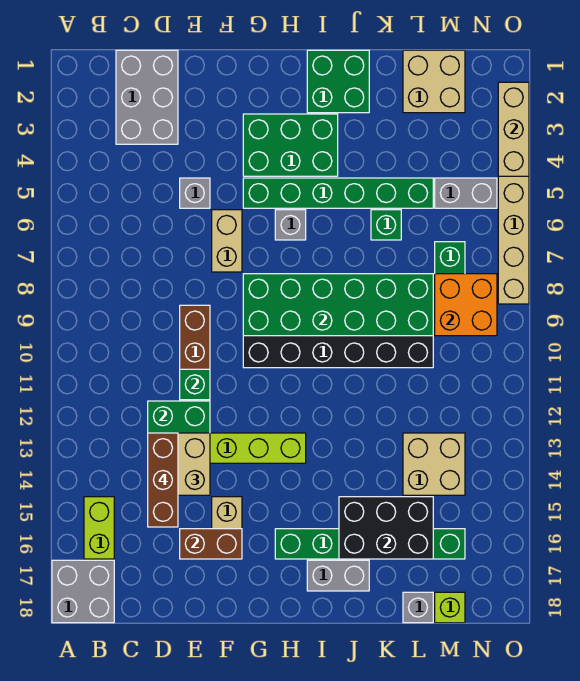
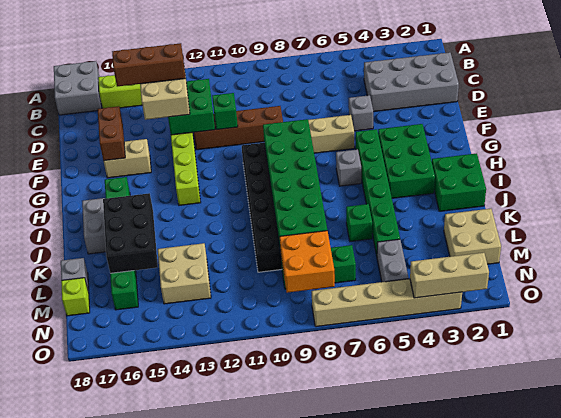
grey 2x3 brick [116,50,178,144] -> grey 2x4 brick [364,52,459,112]

